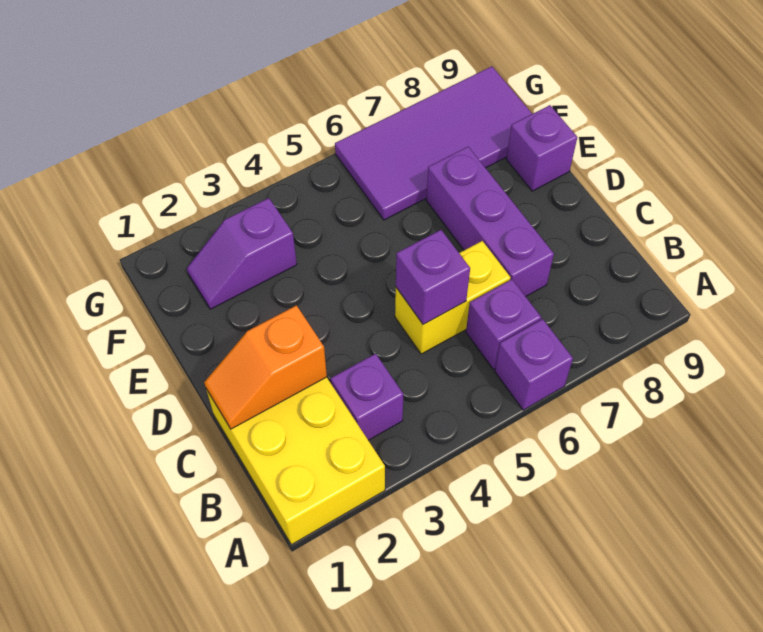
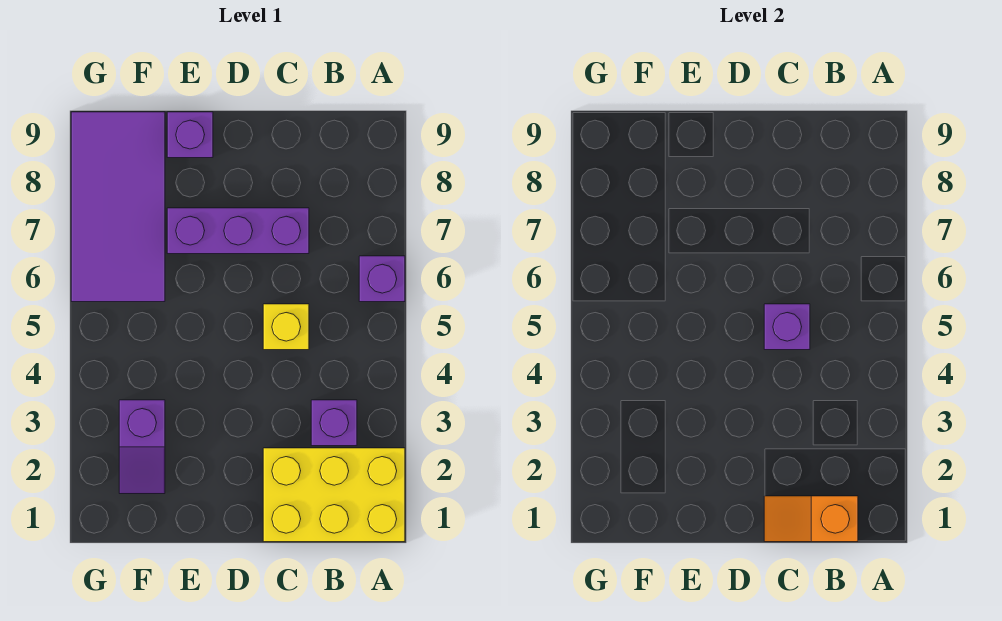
purple 1x1 brick [466,279,541,369] -> none
orange 1x2 slope [204,305,327,429] -> orange 1x2 slope turned to [764,496,858,542]
yellow 1x2 brick [395,241,511,354] -> yellow 1x1 brick [263,304,309,350]

